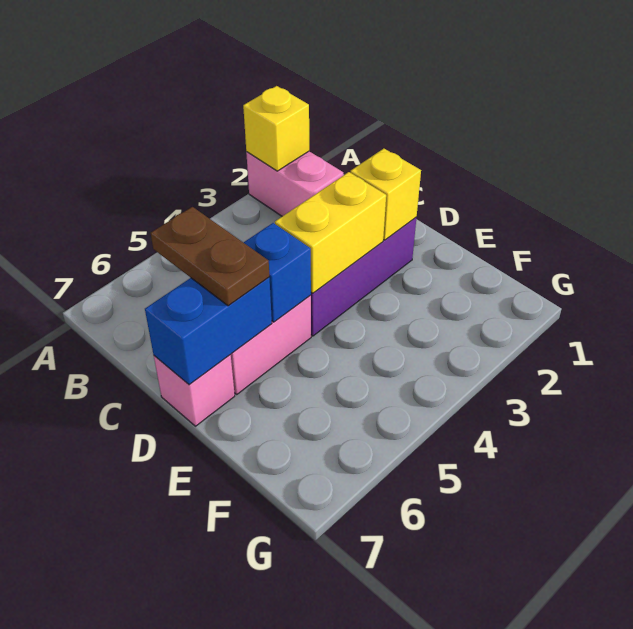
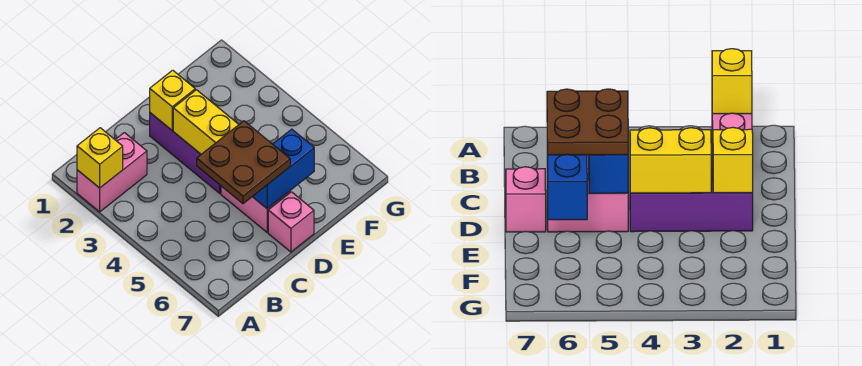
brown 1x2 plate [151,207,269,306] -> brown 2x2 plate [197,121,290,204]
blue 1x2 brick [145,278,272,385] -> blue 1x2 brick turned to [252,129,314,209]

